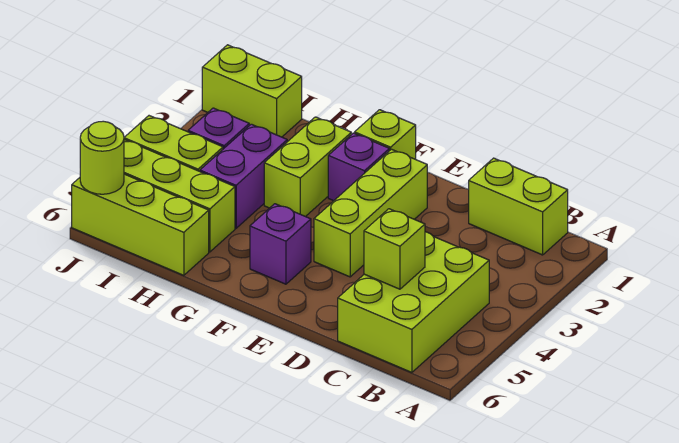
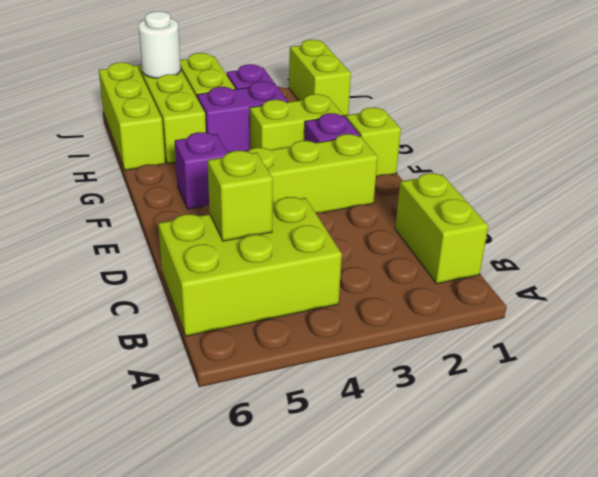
none -> white 1x1 round brick [138,12,181,78]
lime 1x1 round brick [80,121,124,194] -> none

